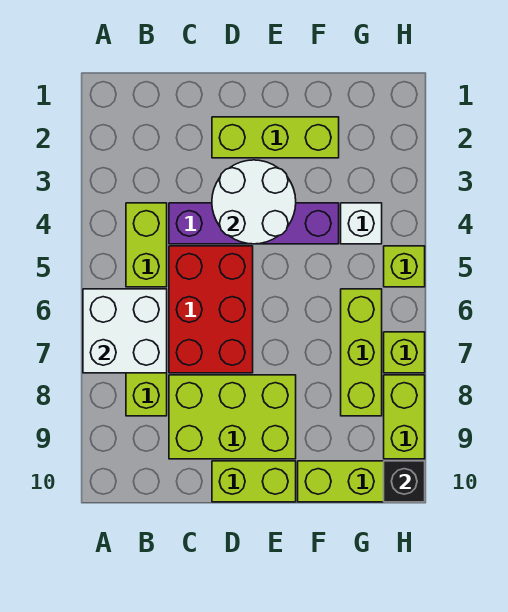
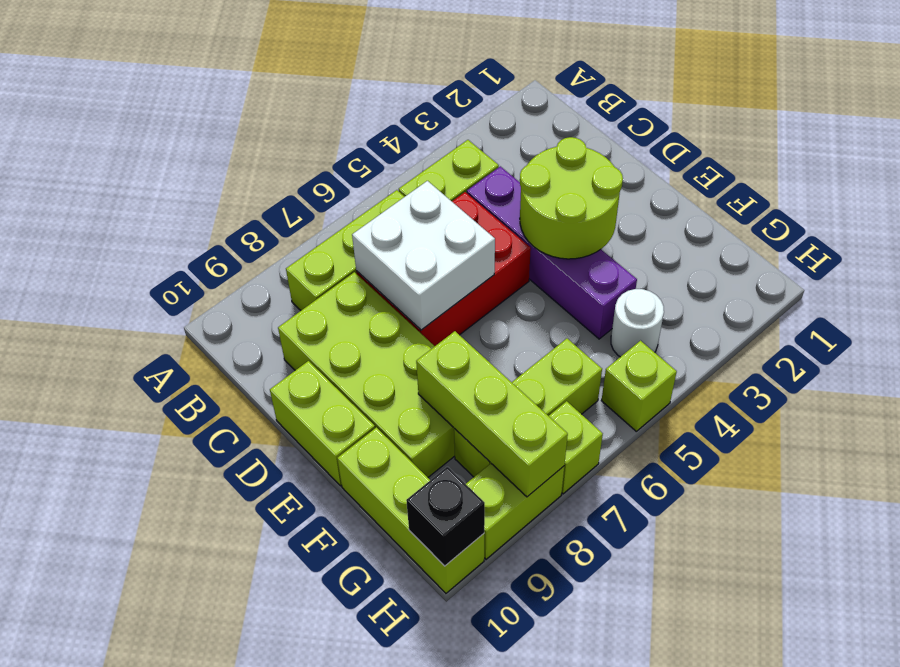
white 2x2 brick [83,289,167,373] -> white 2x2 brick moved to [352,181,495,330]
lime 2x3 brick [169,375,296,459] -> lime 2x4 brick [278,272,455,477]
lime 1x3 brick [212,117,339,158] -> lime 1x3 brick moved to [416,331,568,497]
white 2x2 round brick [212,160,296,244] -> lime 2x2 round brick [520,137,623,259]
white 1x1 brick [341,203,382,244] -> white 1x1 round brick [611,289,664,357]

